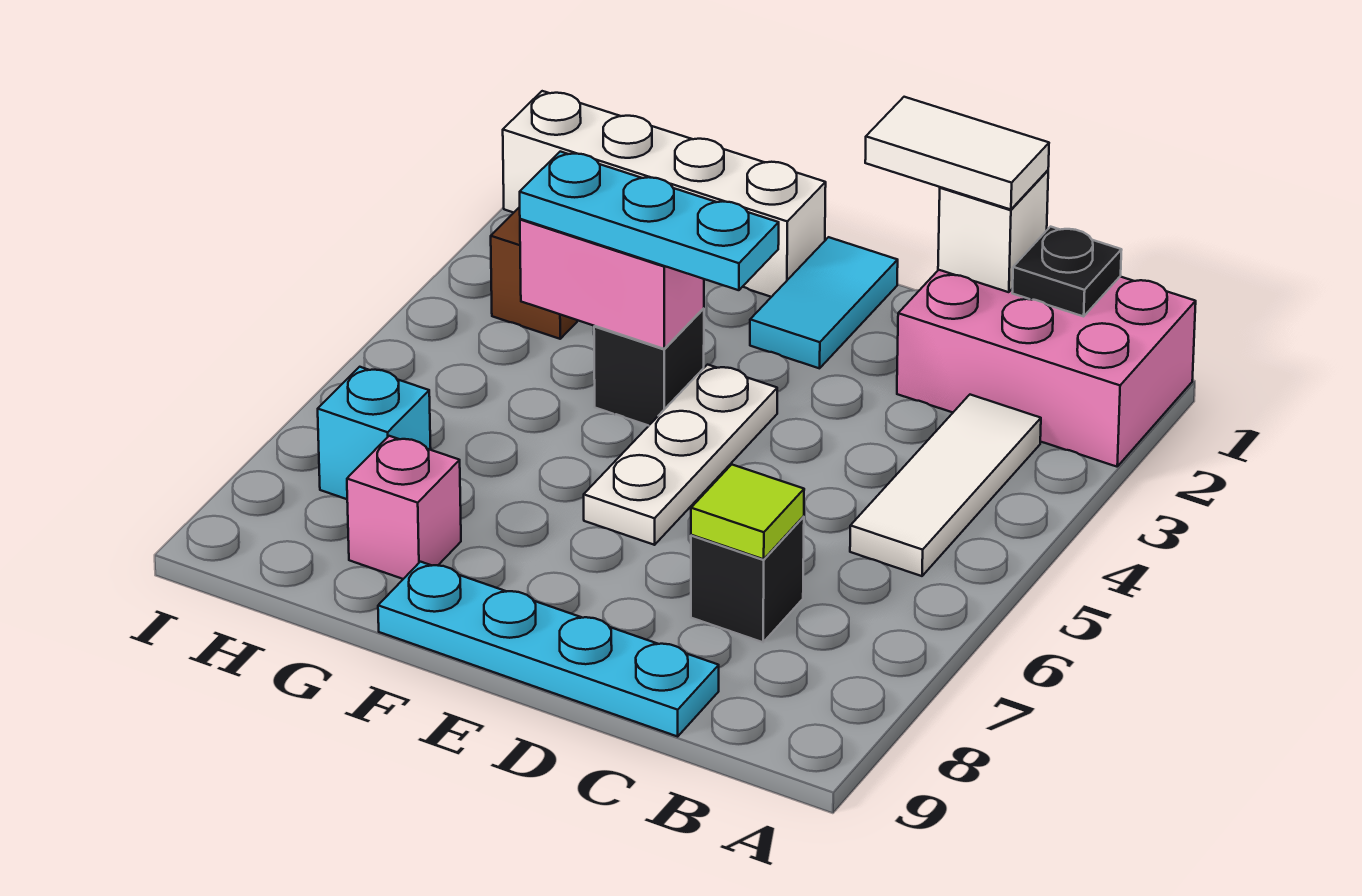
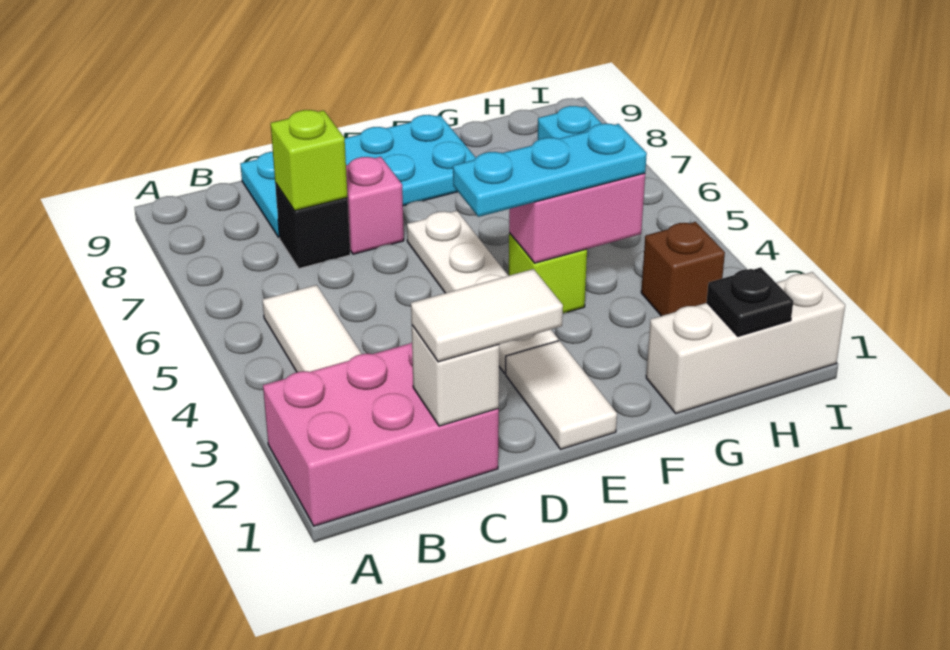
black 1x1 plate [1012,227,1121,316] -> black 1x1 plate moved to [707,267,793,336]
lime 1x1 tile [691,465,804,559] -> lime 1x1 brick [271,110,348,211]
cyan 1x4 plate [378,562,719,736] -> cyan 2x4 plate [240,115,476,237]
cyan 1x2 tile [750,237,898,368] -> white 1x2 tile [506,341,617,449]
white 1x3 plate [584,365,777,545] -> white 1x4 plate [407,211,558,373]
white 1x4 brick [503,91,826,297] -> white 1x3 brick [646,272,845,413]
black 1x1 brick [594,308,704,426] -> lime 1x1 brick [509,233,587,313]
pink 1x1 brick [347,436,461,579] -> pink 1x1 brick moved to [346,157,404,254]

